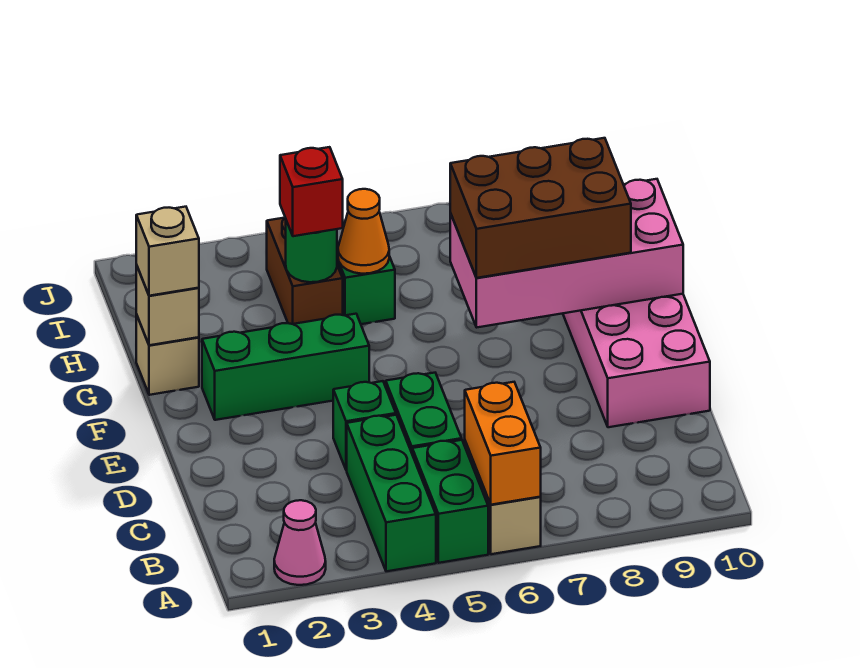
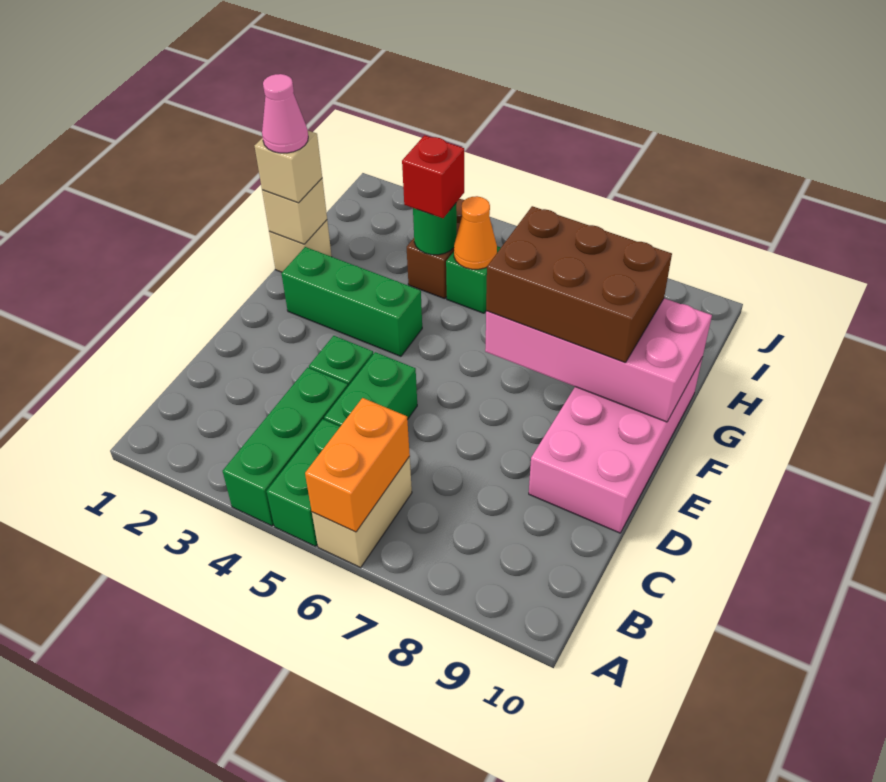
pink 1x1 cone [274,500,326,585] -> pink 1x1 cone moved to [262,74,308,153]

